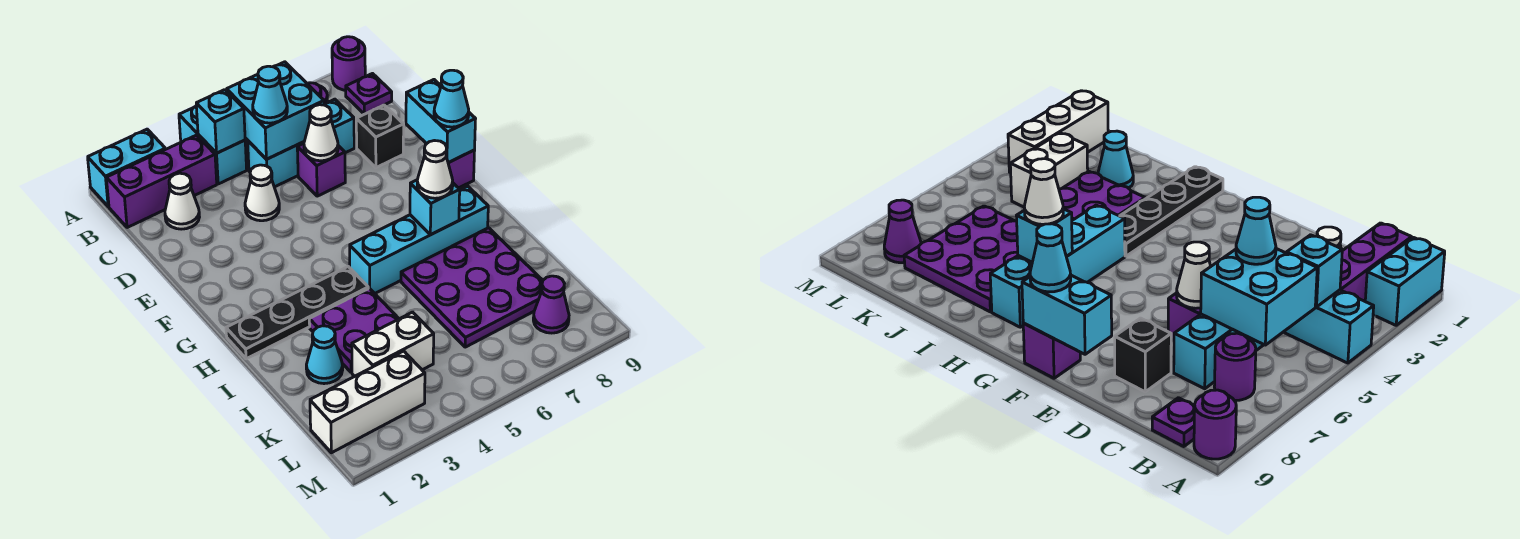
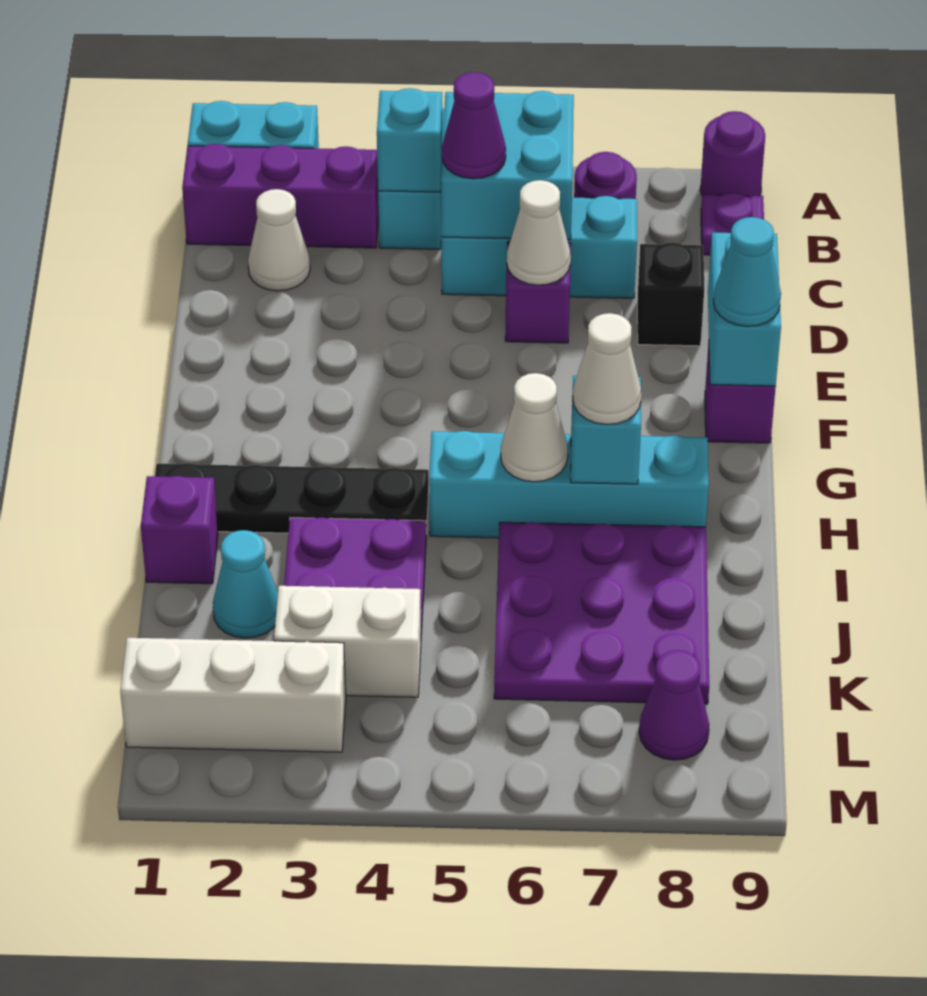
cyan 1x1 cone [253,66,287,123] -> purple 1x1 cone [442,72,506,179]
white 1x1 cone [245,165,279,221] -> white 1x1 cone moved to [501,373,568,482]
none -> purple 1x1 brick [141,476,218,584]

